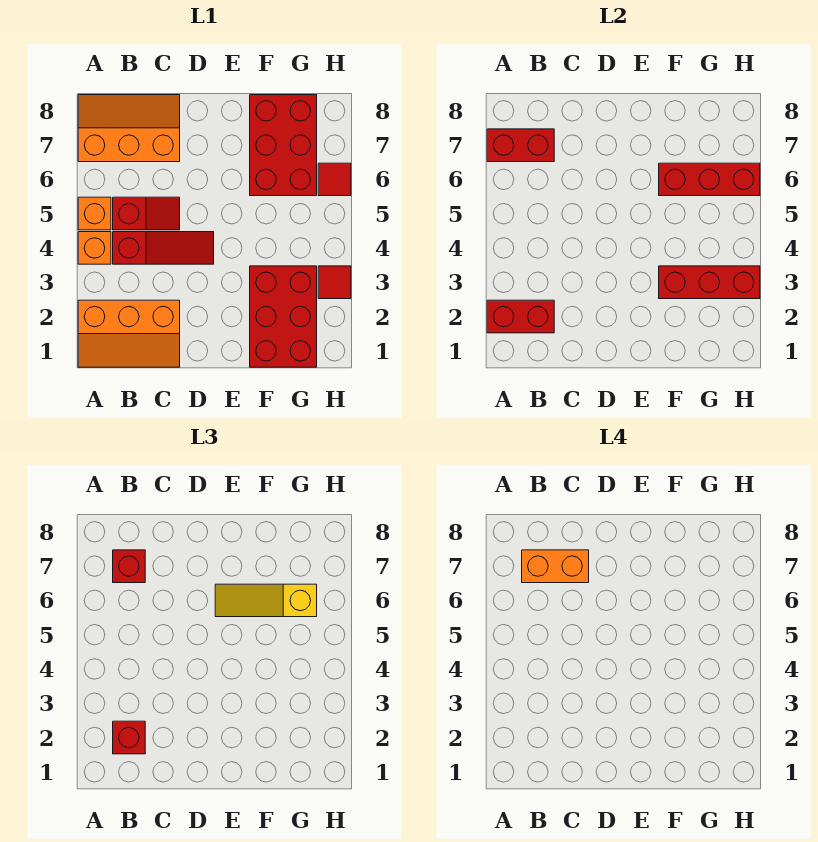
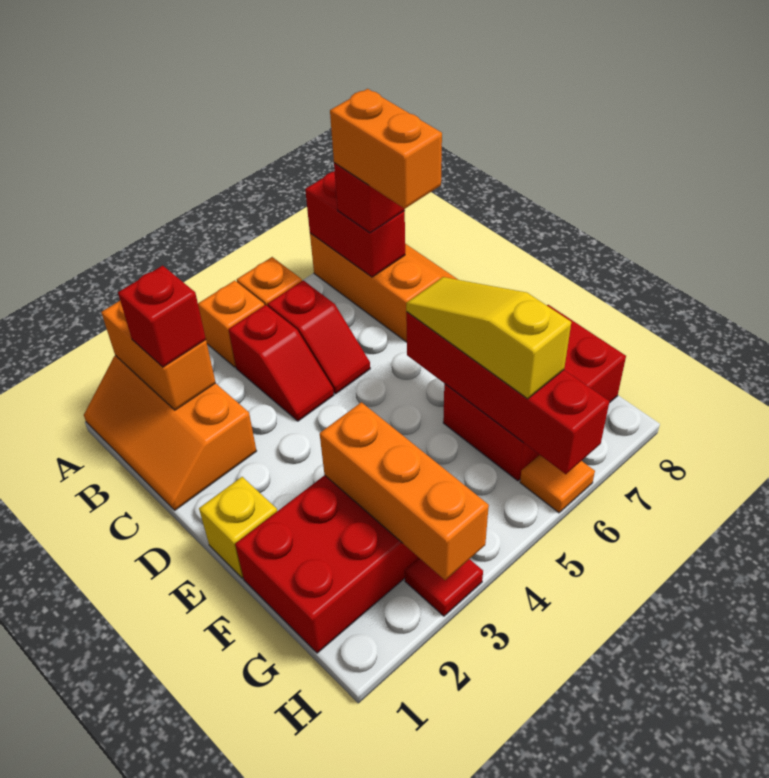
red 1x2 brick [487,300,554,333] -> orange 1x2 brick [101,301,216,410]
red 1x3 slope [113,232,214,264] -> red 1x2 slope [228,305,334,421]
none -> yellow 1x1 brick [199,477,277,578]
red 1x3 brick [659,266,760,299] -> orange 1x3 brick [320,402,489,580]
red 1x3 brick [659,163,760,196] -> red 1x4 brick [406,312,609,474]
red 1x1 tile [318,163,351,196] -> orange 1x1 tile [520,455,595,513]

